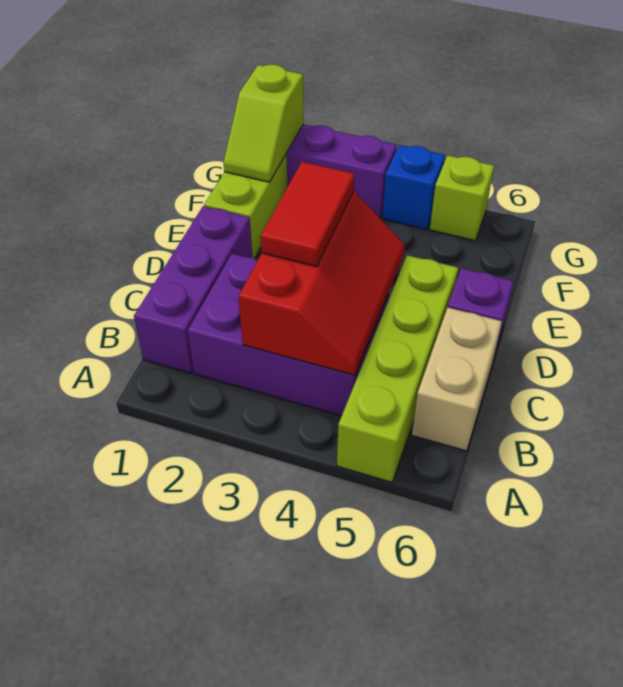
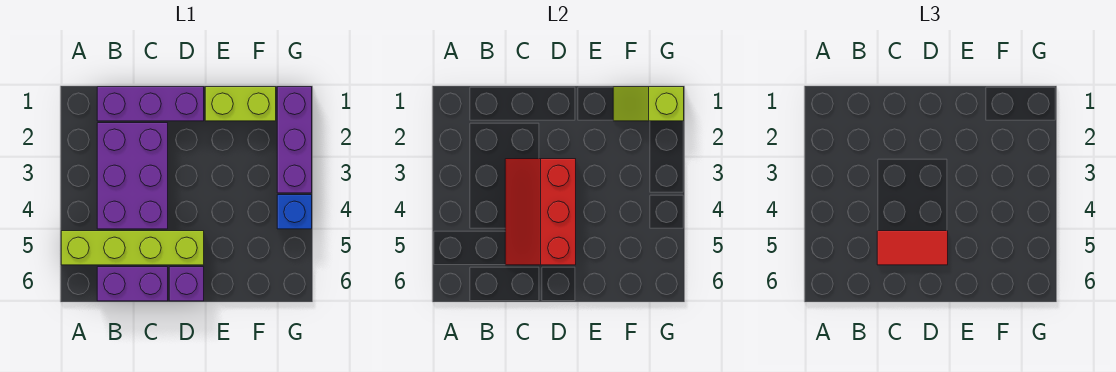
red 2x3 slope [239,192,405,375] -> red 2x3 slope turned to [505,159,576,265]
tan 1x2 brick [412,307,502,451] -> purple 1x2 brick [97,267,168,301]
red 1x2 tile [261,162,354,267] -> red 1x2 tile moved to [877,231,948,265]
lime 1x1 brick [430,155,494,241] -> none

